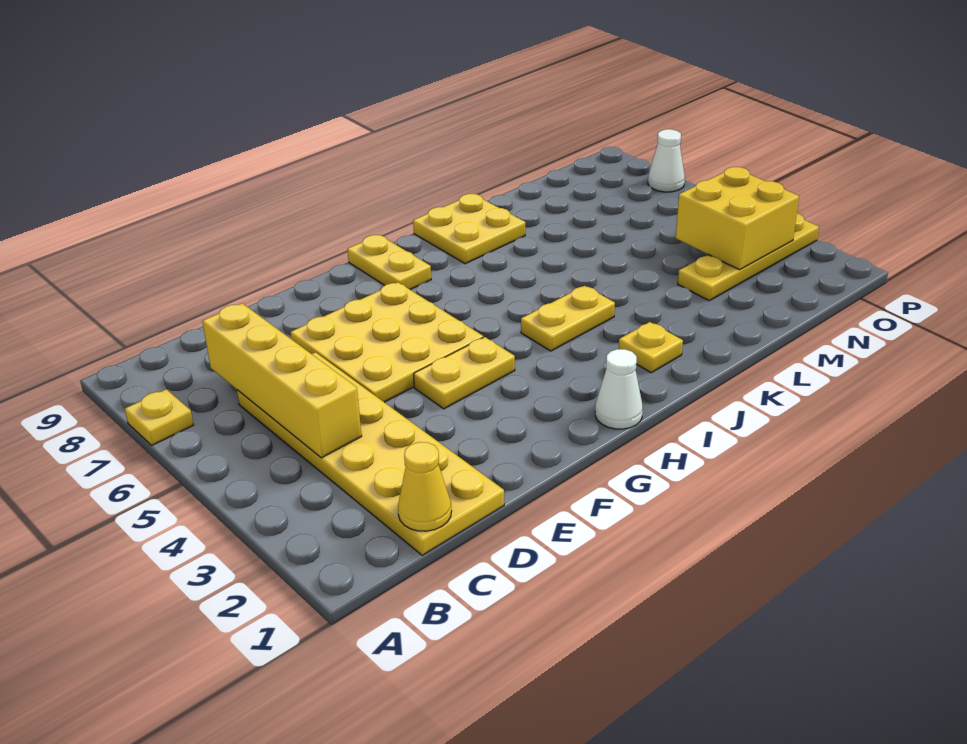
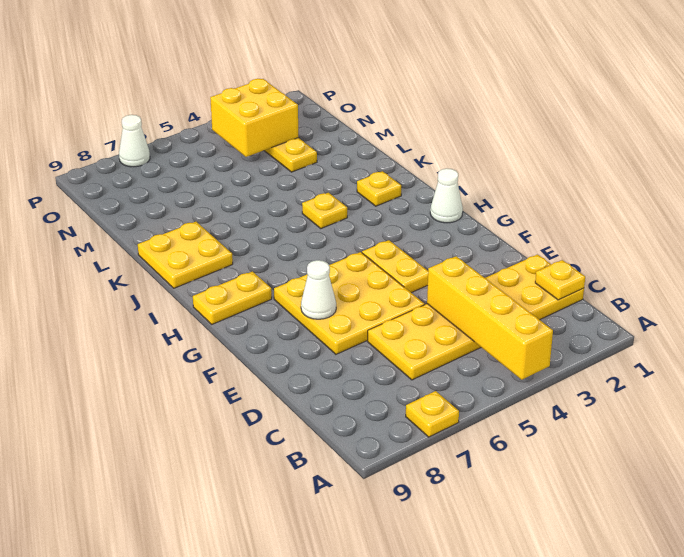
yellow 1x1 cone [398,442,451,531] -> yellow 1x1 plate [535,260,585,300]
yellow 1x4 brick [202,303,362,458] -> yellow 1x4 brick turned to [427,256,553,380]
none -> white 1x1 cone [301,260,336,319]
yellow 1x2 plate [521,286,615,351] -> yellow 1x1 plate [302,193,347,228]

